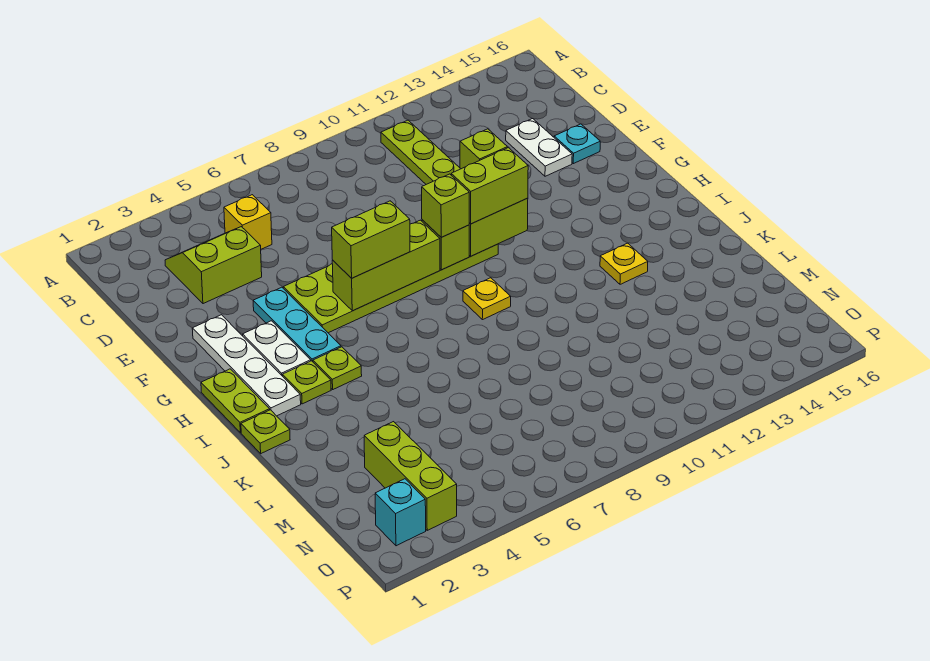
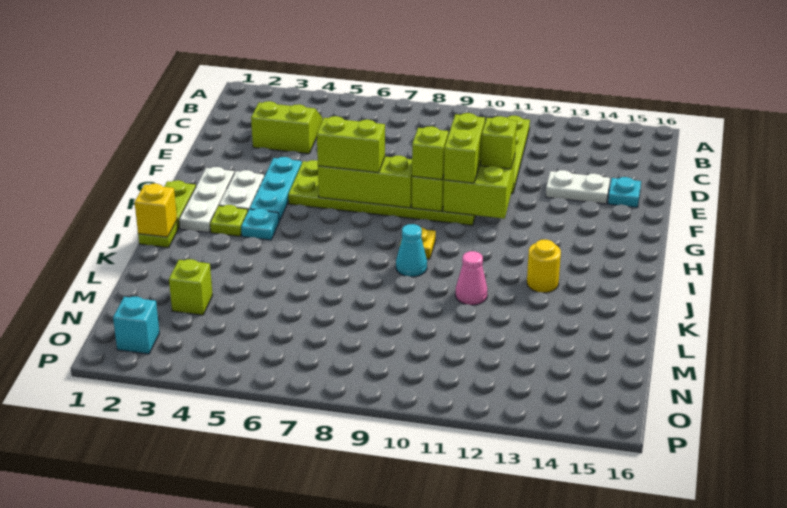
yellow 1x1 brick [224,195,272,249] -> yellow 1x1 brick moved to [135,184,177,237]
white 1x2 plate [506,119,572,176] -> white 1x2 plate turned to [546,170,610,204]
white 1x4 plate [192,315,301,416] -> white 1x3 plate [179,167,234,233]
lime 1x2 brick [451,148,528,224] -> lime 1x2 brick turned to [444,113,485,183]
lime 1x1 plate [313,347,362,389] -> cyan 1x1 plate [241,209,279,240]
none -> cyan 1x1 cone [396,224,427,277]
yellow 1x1 plate [600,243,648,284] -> yellow 1x1 round brick [527,239,561,293]
none -> pink 1x1 cone [456,251,487,305]
lime 1x3 brick [364,422,457,530] -> lime 1x1 brick [169,259,213,315]

